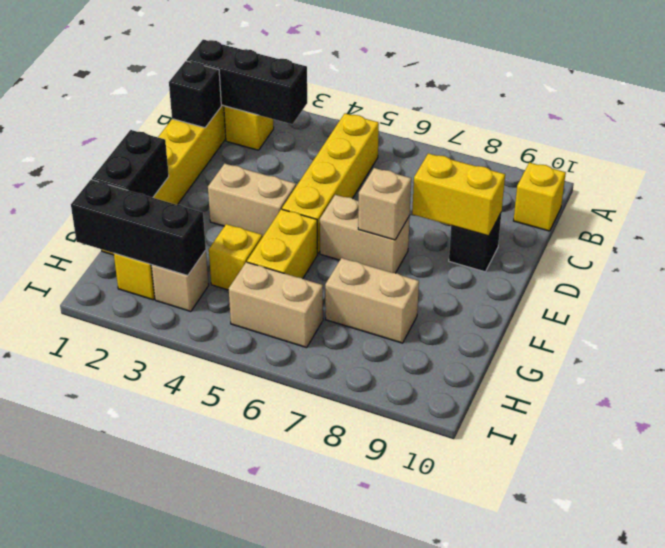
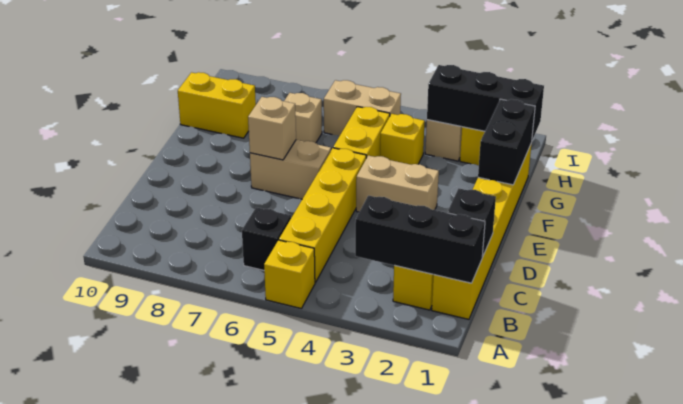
yellow 1x1 brick [514,162,566,231] -> yellow 1x1 brick moved to [264,240,315,309]
yellow 1x2 brick [412,153,505,236] -> yellow 1x2 brick moved to [178,72,256,138]
black 1x1 brick [449,212,502,272] -> black 1x1 brick moved to [242,207,291,270]
tan 1x2 brick [325,258,419,343] -> tan 1x1 brick [284,93,322,143]

